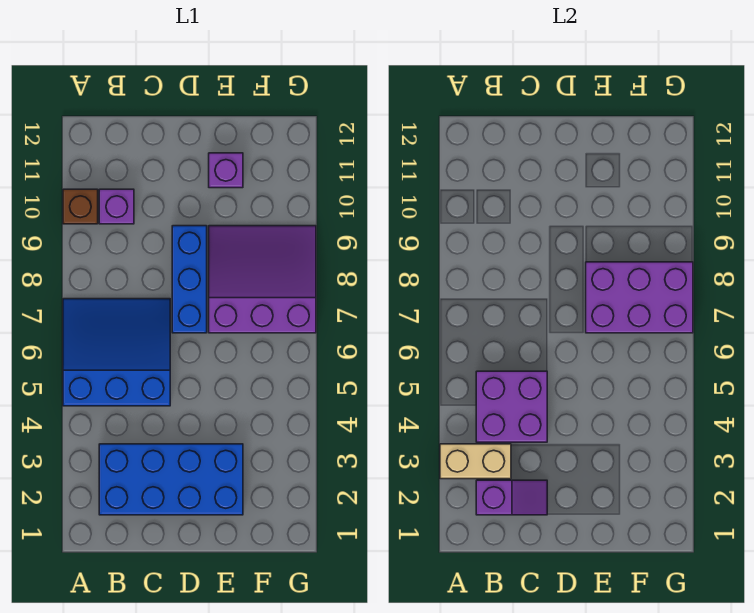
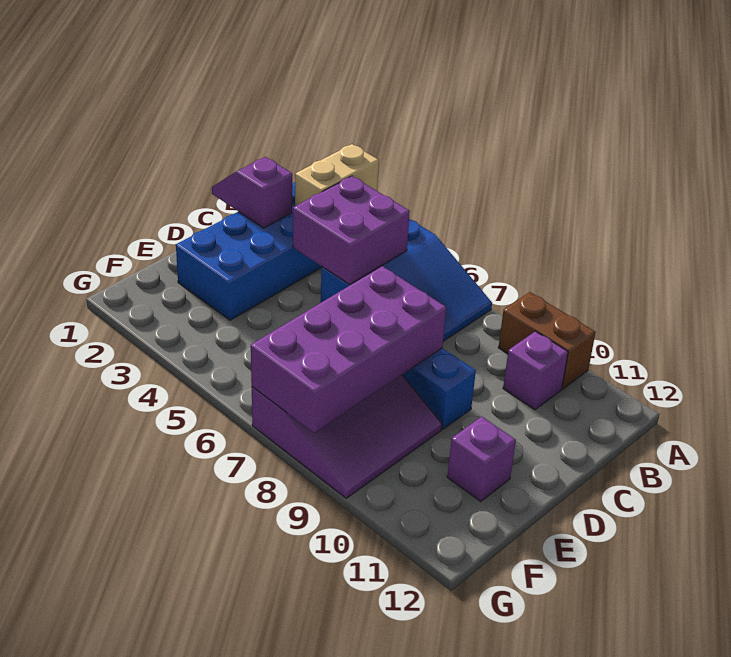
brown 1x1 brick [63,189,98,224] -> brown 1x2 brick [498,292,596,389]
purple 1x2 slope [476,480,547,515] -> purple 1x2 slope turned to [212,157,292,228]
purple 2x3 brick [586,262,693,333] -> purple 2x4 brick [251,266,446,433]

